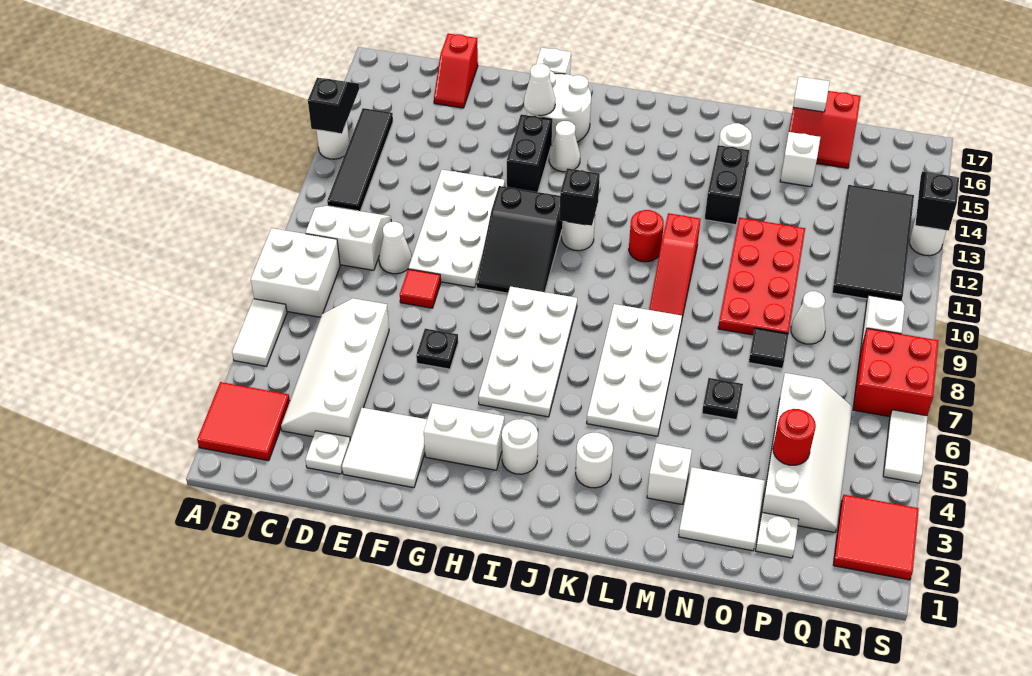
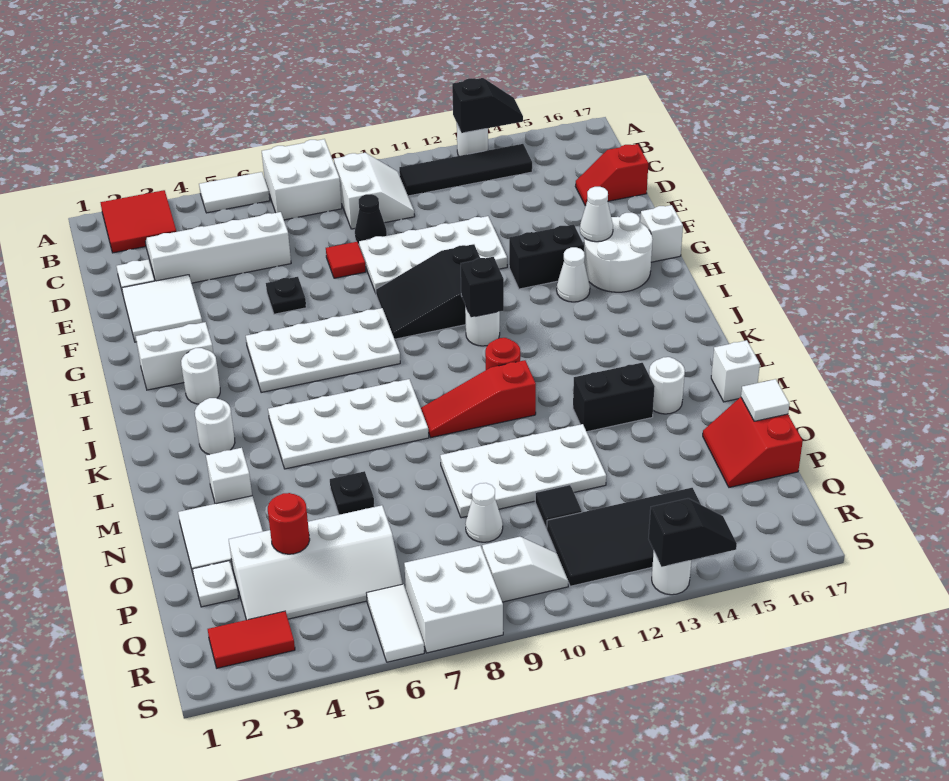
white 1x1 cone [379,222,412,274] -> black 1x1 cone [355,194,387,244]
white 1x2 brick [424,403,504,470] -> white 1x2 brick turned to [136,322,213,390]
red 2x4 plate [718,218,805,335] -> white 2x4 plate [440,424,606,518]
black 1x1 tile [749,328,788,368] -> black 1x1 tile moved to [535,485,582,529]
white 1x1 brick [780,132,820,187] -> white 1x1 brick moved to [711,340,760,402]
red 2x2 tile [833,495,919,580] -> red 1x2 tile [208,611,295,668]
red 2x2 brick [853,328,938,417] -> white 2x2 brick [404,546,503,653]
white 1x2 tile [883,410,928,483] -> white 1x2 tile turned to [367,584,424,662]

